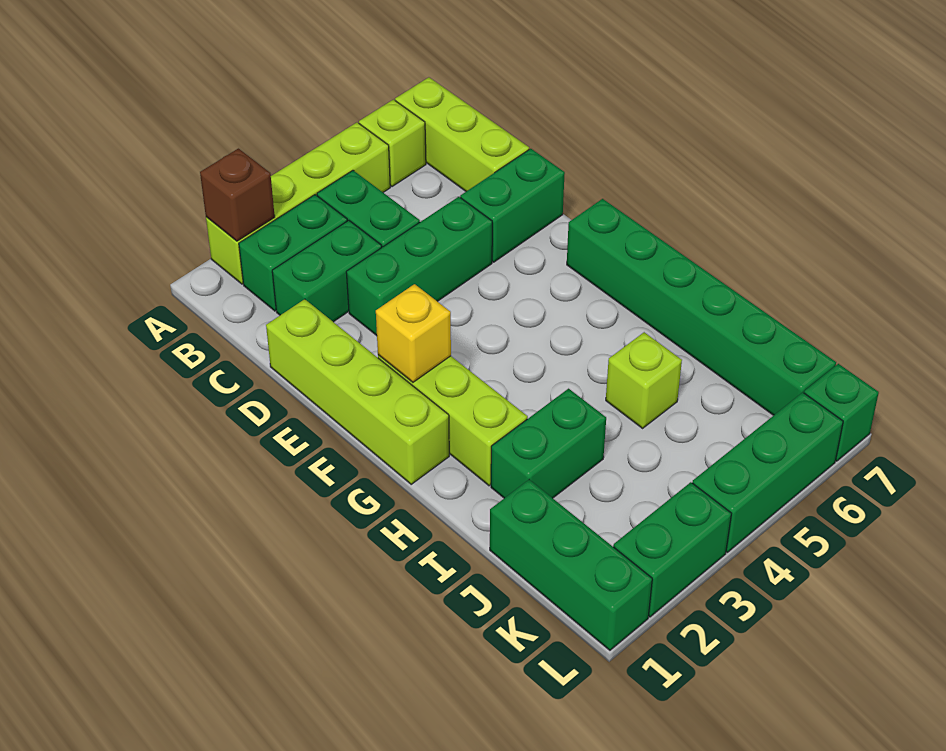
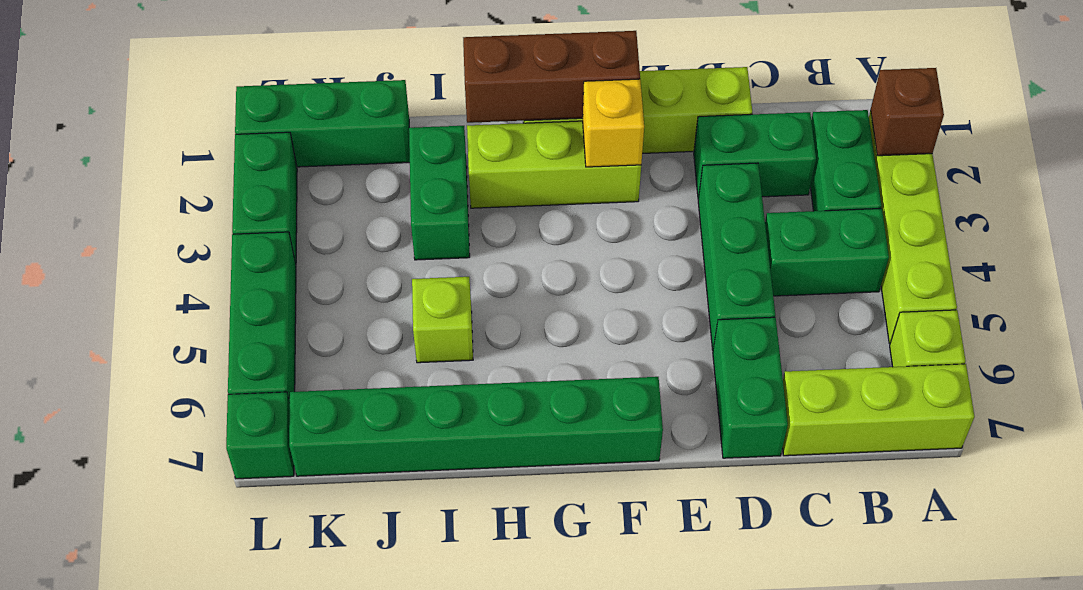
green 1x2 brick [272,220,382,322] -> green 1x2 brick turned to [694,112,816,199]
none -> brown 1x3 brick [463,31,640,123]

